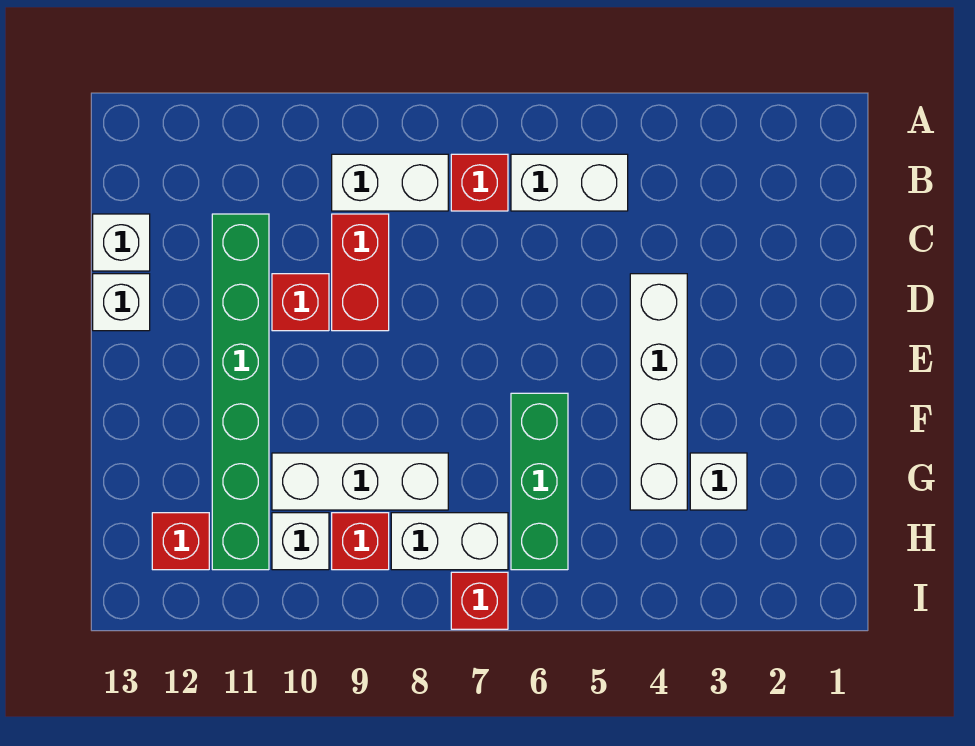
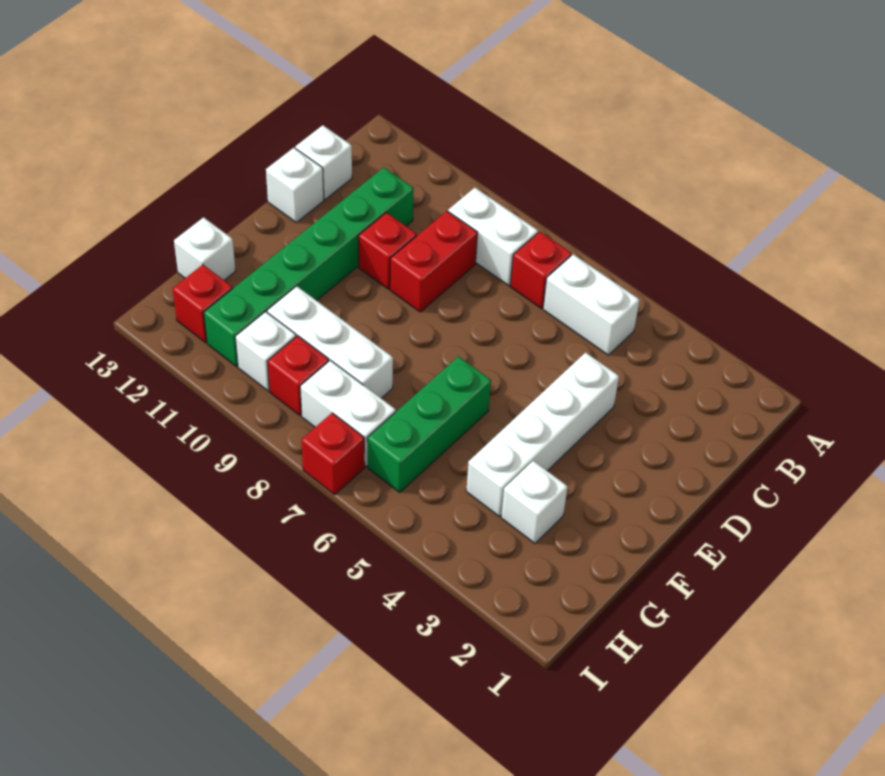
none -> white 1x1 brick [174,217,236,280]

